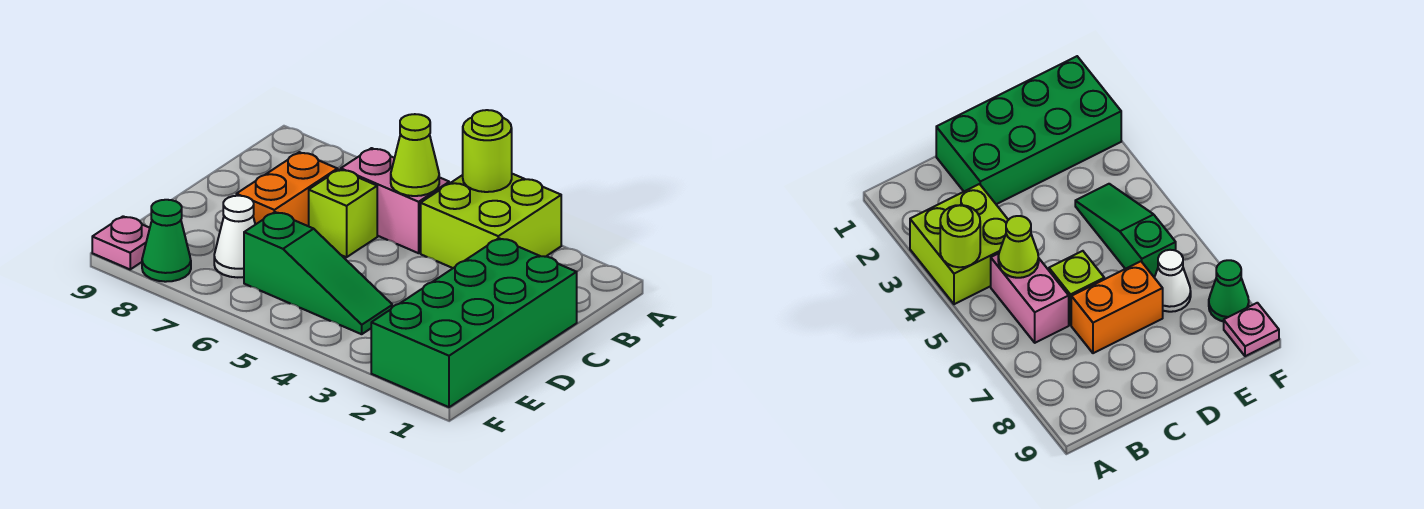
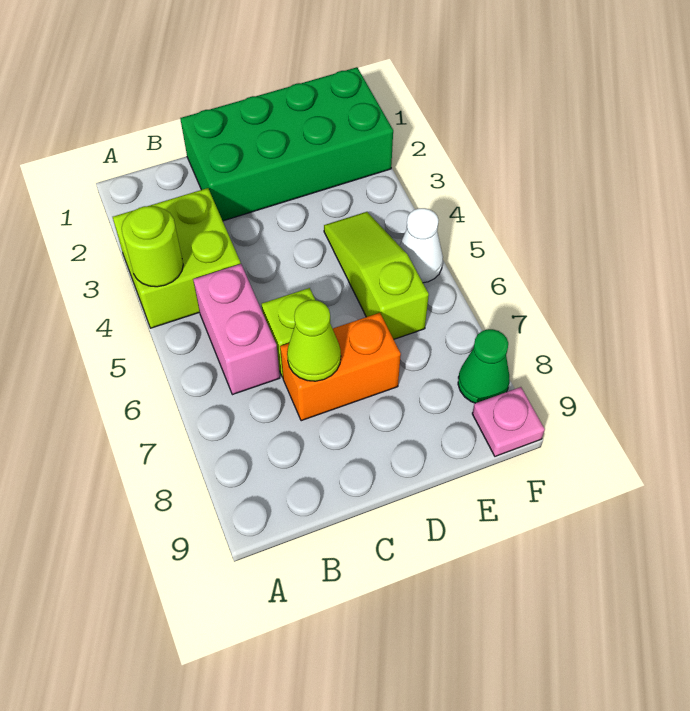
lime 1x1 cone [391,114,439,196] -> lime 1x1 cone moved to [287,300,341,381]
green 1x3 slope [244,212,392,334] -> lime 1x3 slope [324,212,429,339]
white 1x1 cone [214,196,255,277] -> white 1x1 cone moved to [400,208,443,283]

